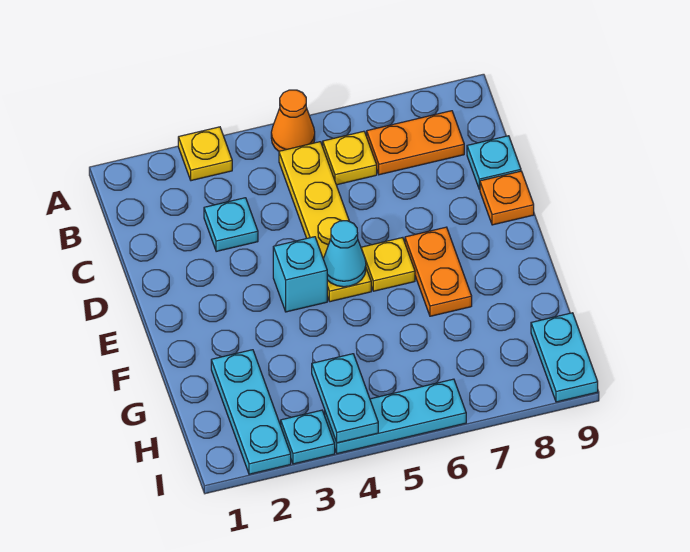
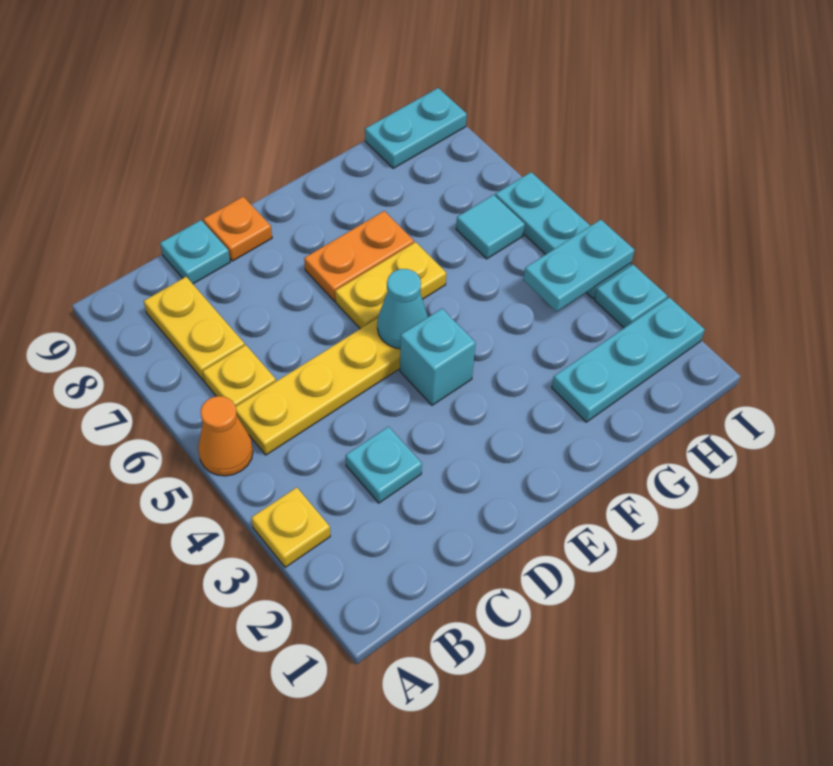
orange 1x2 plate [367,111,464,175] -> yellow 1x2 plate [144,277,245,381]
yellow 1x1 plate [361,238,415,291] -> yellow 1x2 plate [335,242,446,329]
none -> cyan 1x1 tile [456,195,525,259]

